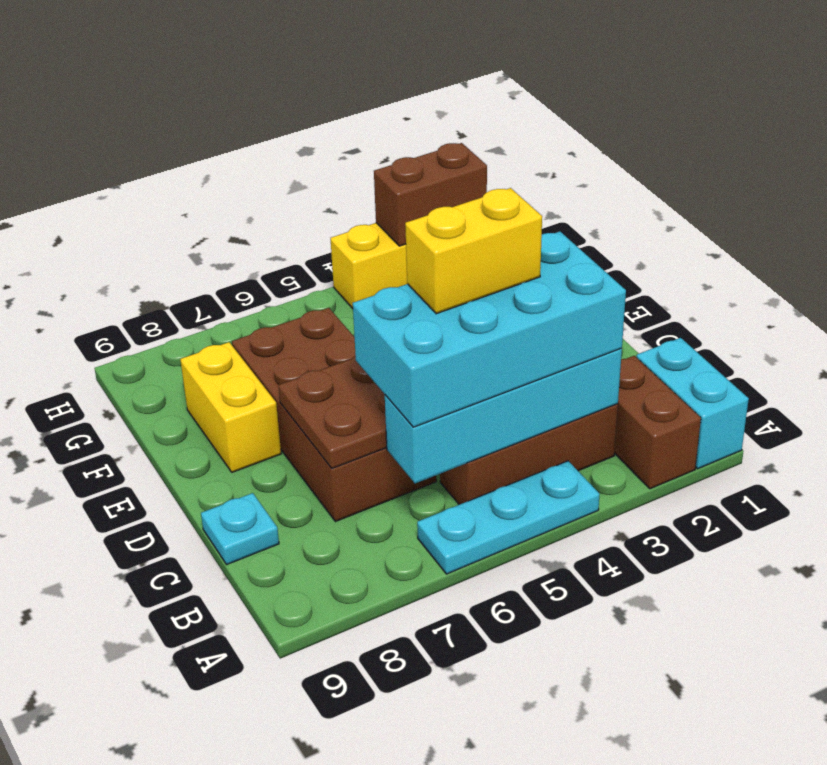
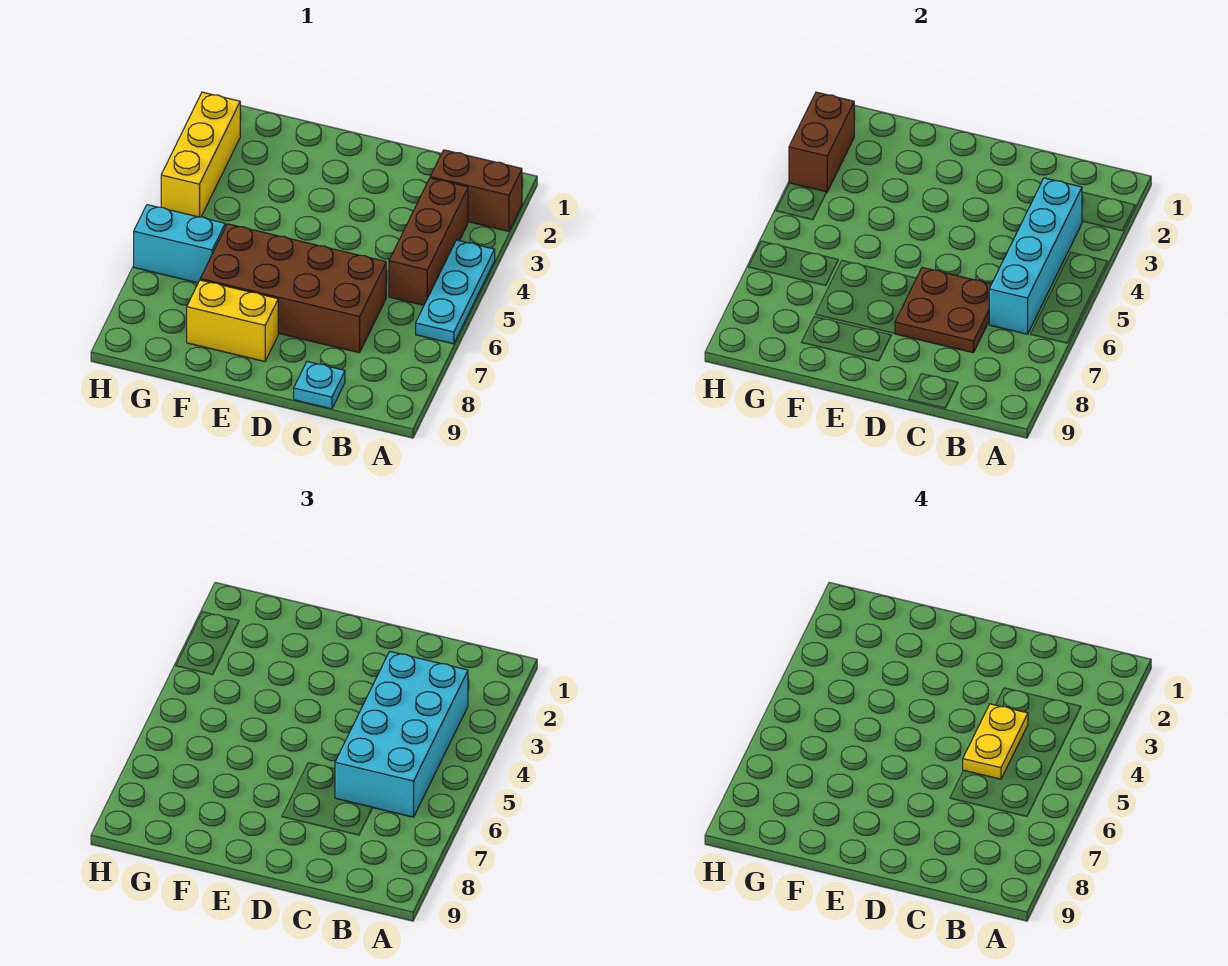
cyan 1x2 brick [636,338,749,469] -> cyan 1x2 brick moved to [134,205,225,283]
yellow 1x2 brick [405,188,542,314] -> yellow 1x2 plate [963,704,1028,779]

